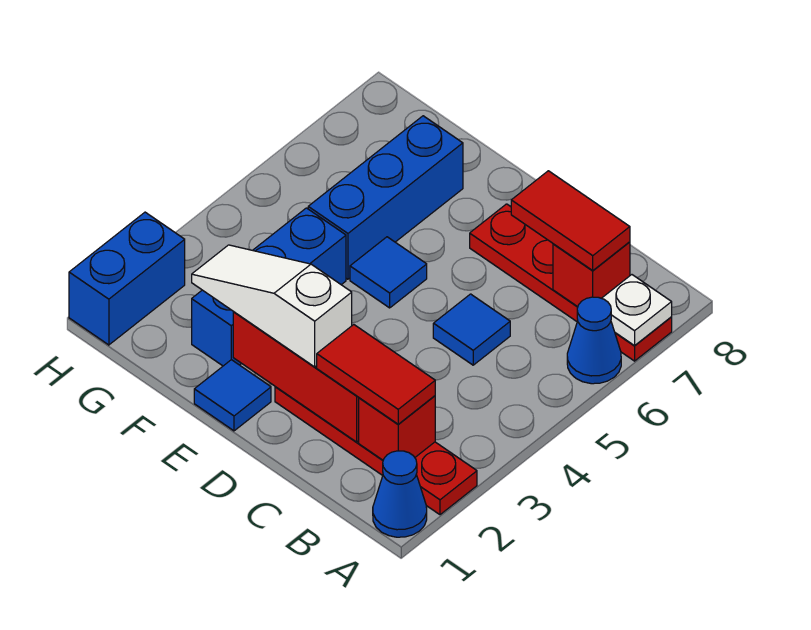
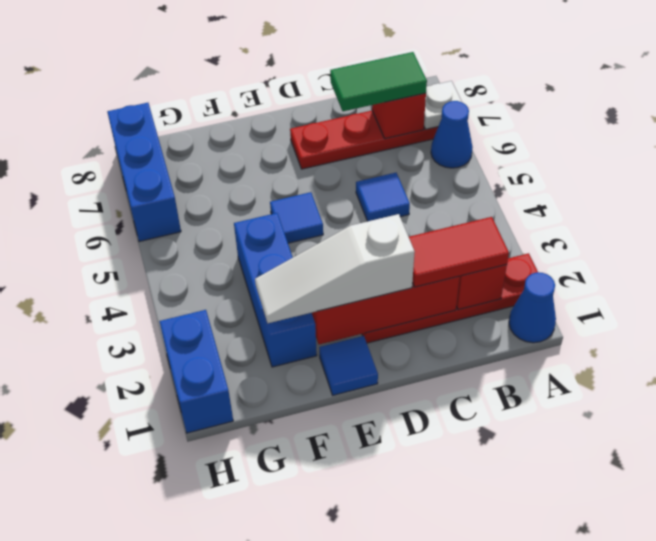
red 1x2 tile [511,171,630,270] -> green 1x2 tile [330,52,427,111]
blue 1x3 brick [308,116,463,279] -> blue 1x3 brick moved to [107,103,181,242]

